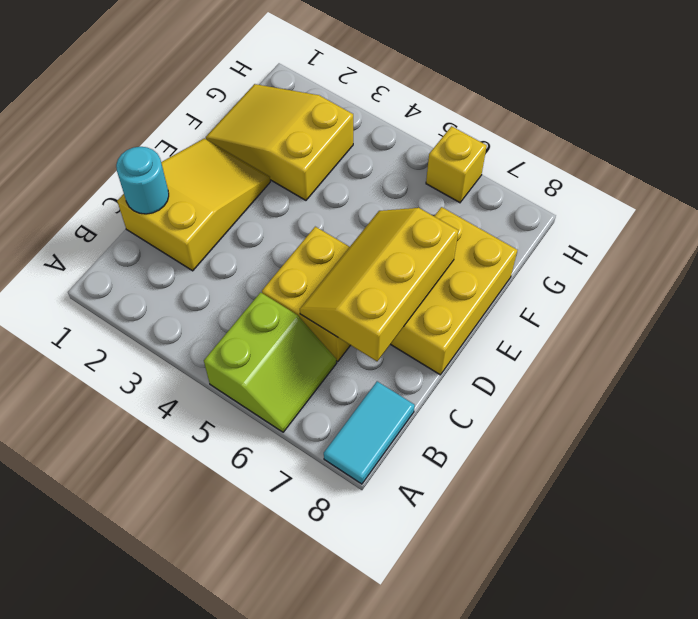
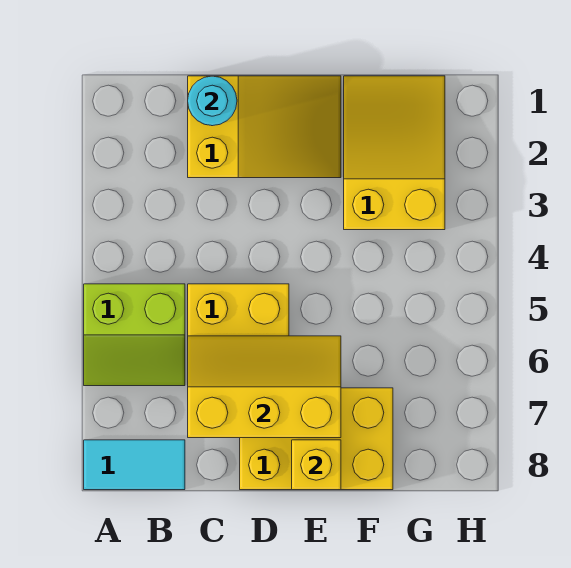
yellow 1x1 brick [426,126,487,203] -> yellow 1x1 brick moved to [292,440,341,490]

